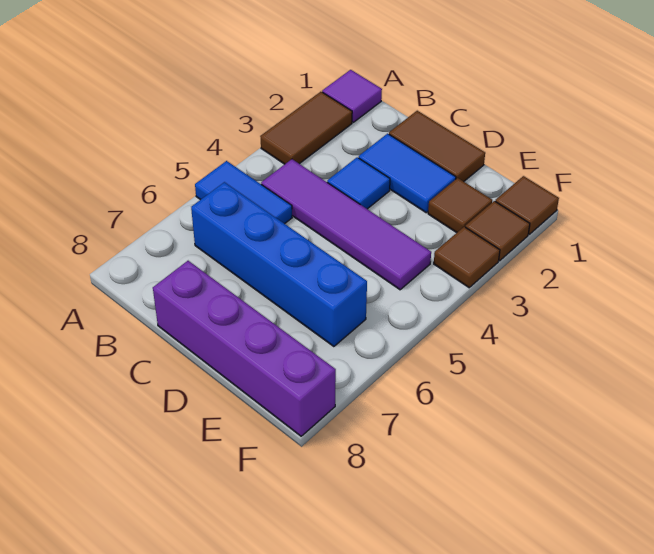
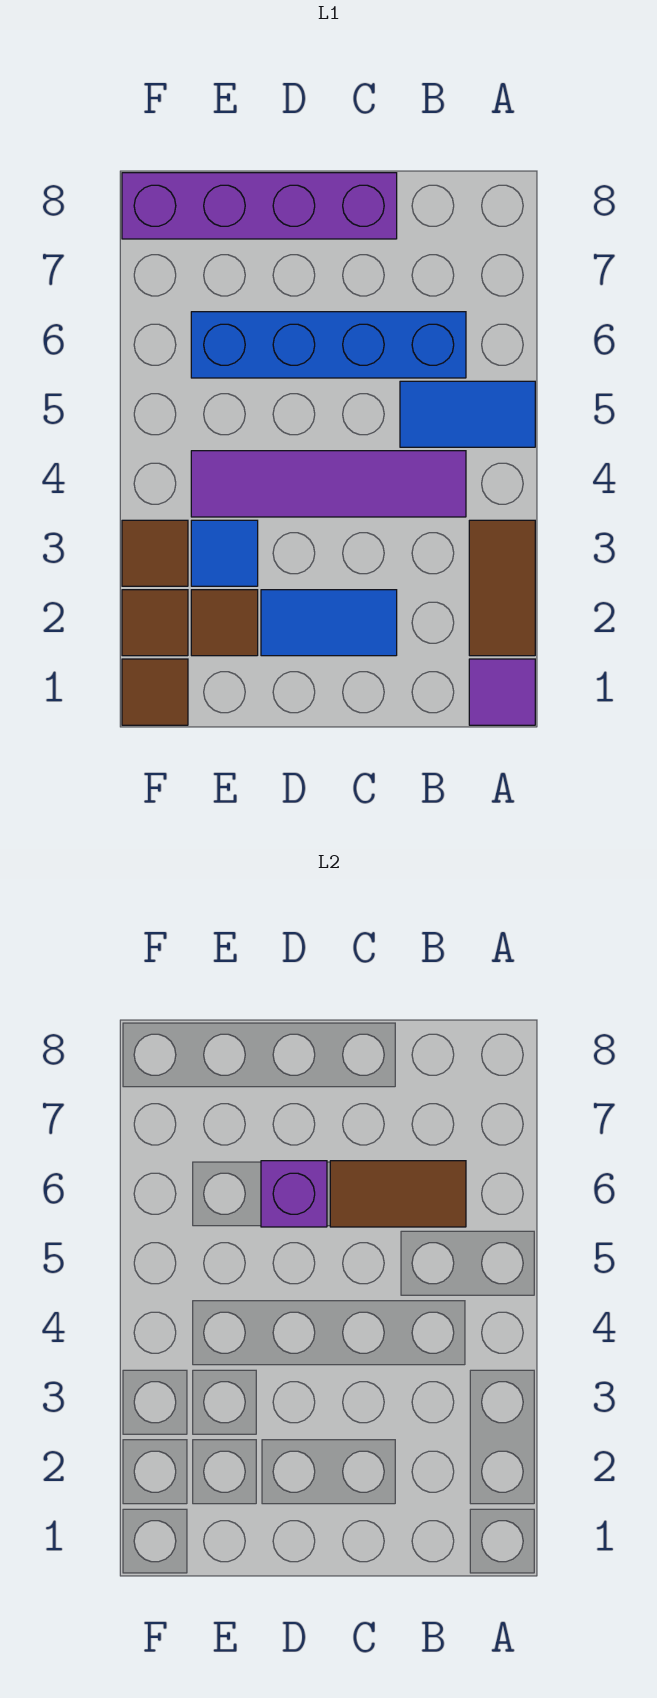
brown 1x2 tile [389,111,485,181] -> brown 1x2 tile moved to [330,1161,466,1227]
blue 1x1 tile [327,157,390,209] -> blue 1x1 tile moved to [191,520,258,586]
none -> purple 1x1 brick [261,1161,327,1227]

